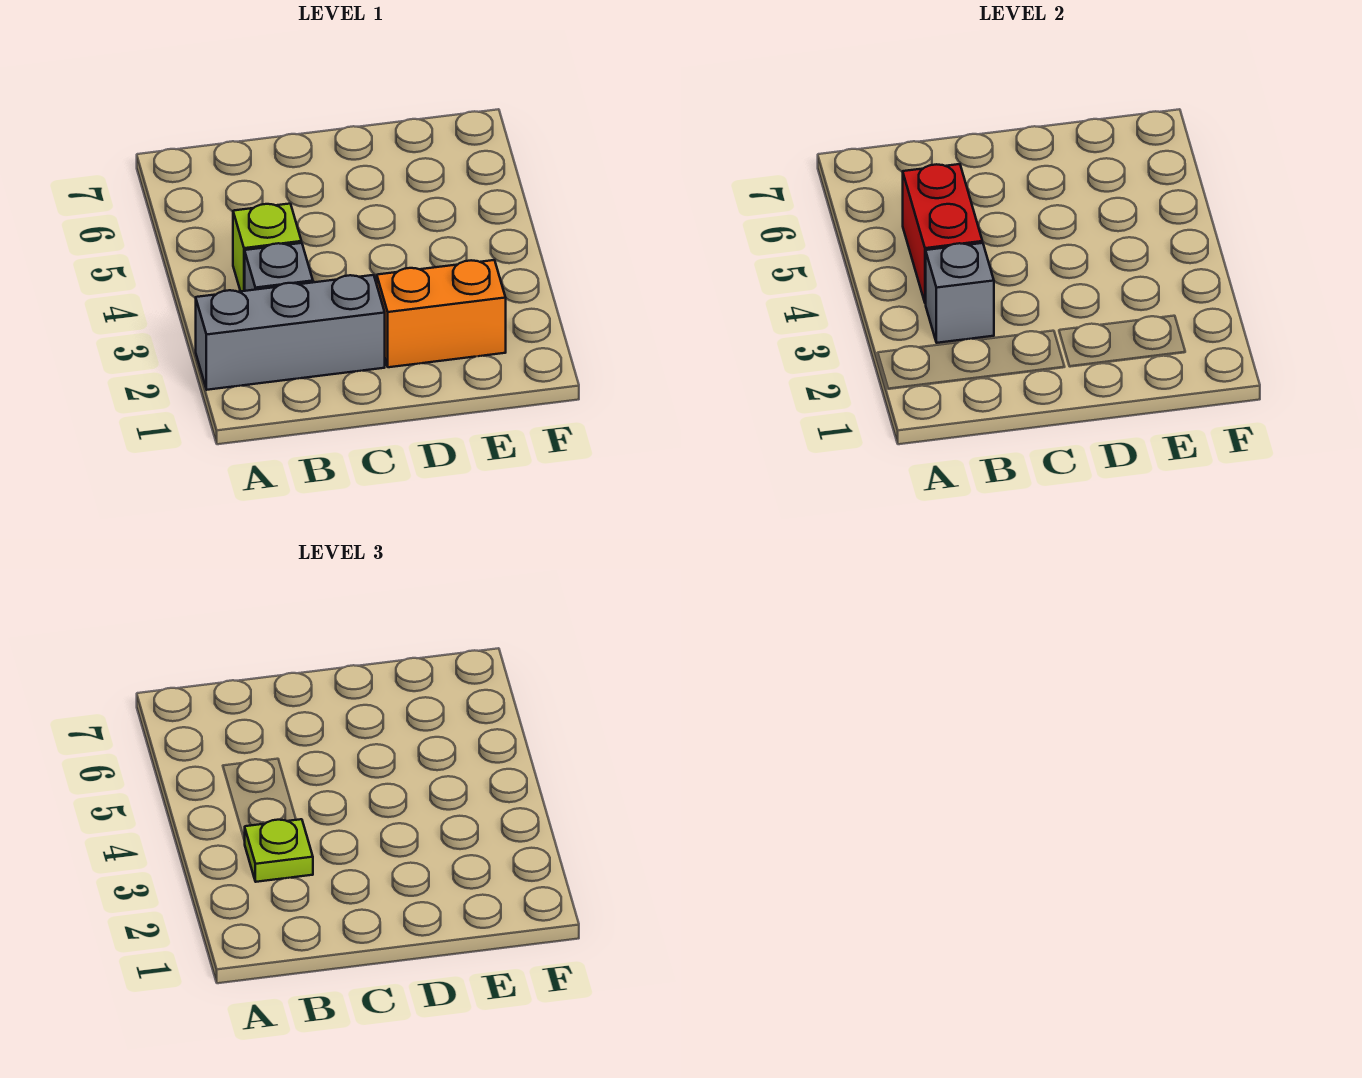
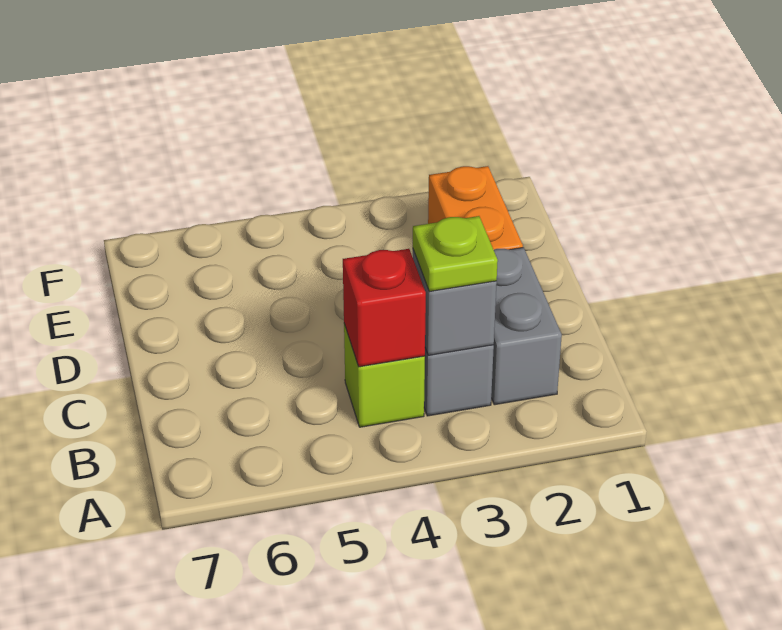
grey 1x3 brick [196,275,385,390] -> grey 1x2 brick [491,247,562,405]
red 1x2 brick [903,164,982,303] -> red 1x1 brick [343,249,426,367]

